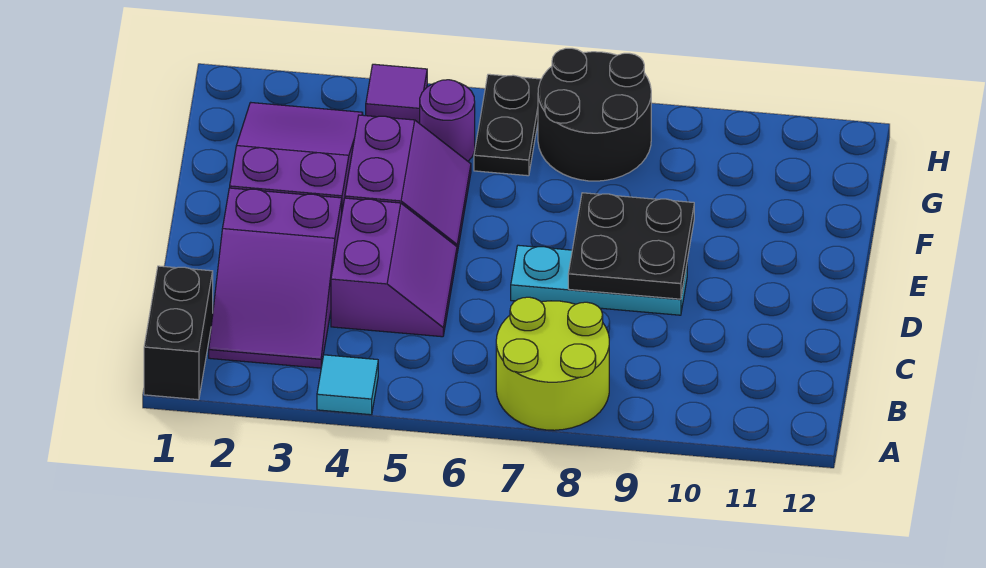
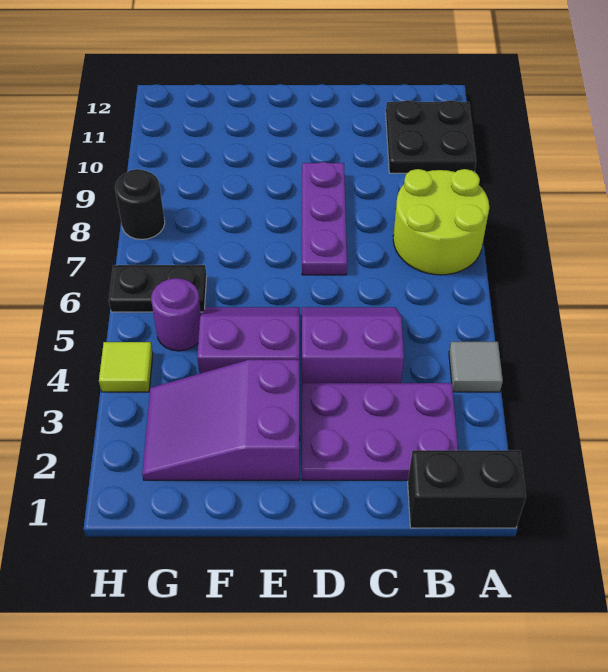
cyan 1x1 tile [317,355,378,415] -> grey 1x1 tile [449,342,503,392]
purple 2x3 slope [209,188,342,368] -> purple 2x3 plate [302,383,458,480]
cyan 1x3 plate [511,245,687,315] -> purple 1x3 plate [302,162,347,275]
black 2x2 plate [568,193,694,299] -> black 2x2 plate moved to [386,100,476,173]
black 2x2 round brick [538,48,651,181] -> black 1x1 round brick [115,169,165,240]
purple 1x1 tile [366,64,427,124] -> lime 1x1 tile [99,342,153,392]

